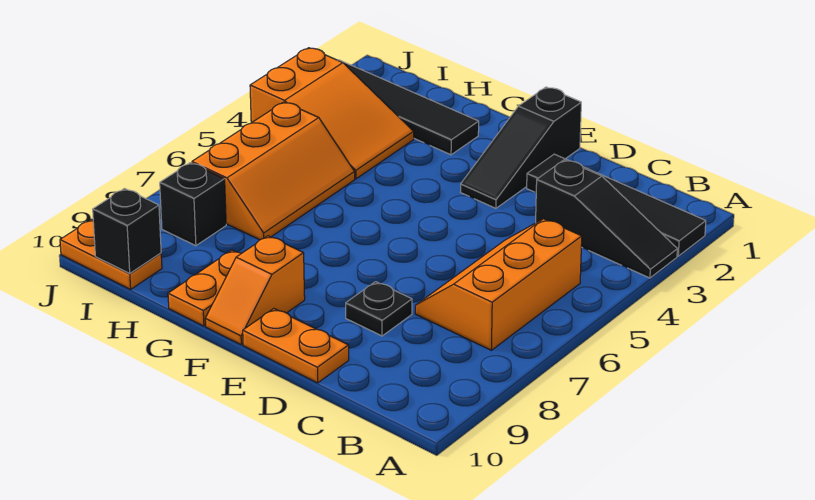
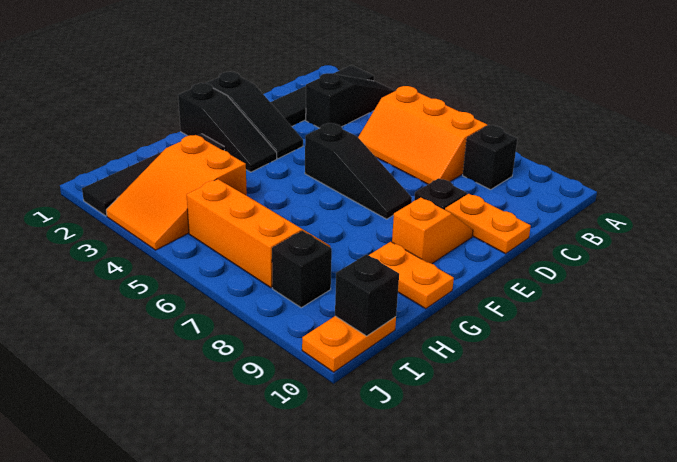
none -> black 1x1 brick [463,125,517,190]
orange 1x2 plate [243,309,349,383] -> orange 1x2 plate turned to [445,194,531,254]
none -> black 1x3 slope [305,123,412,219]
none -> black 1x3 slope [178,83,277,172]
orange 1x2 slope [205,236,305,345] -> orange 1x2 slope turned to [392,198,473,264]
orange 2x3 slope [250,48,414,179] -> orange 2x3 slope turned to [106,135,247,250]

